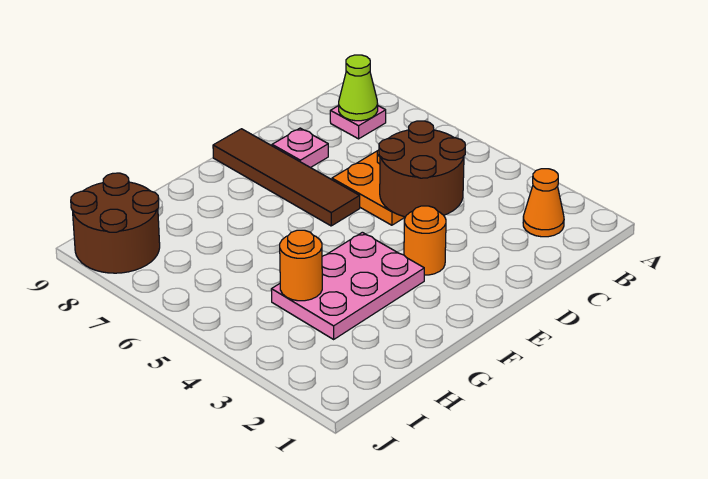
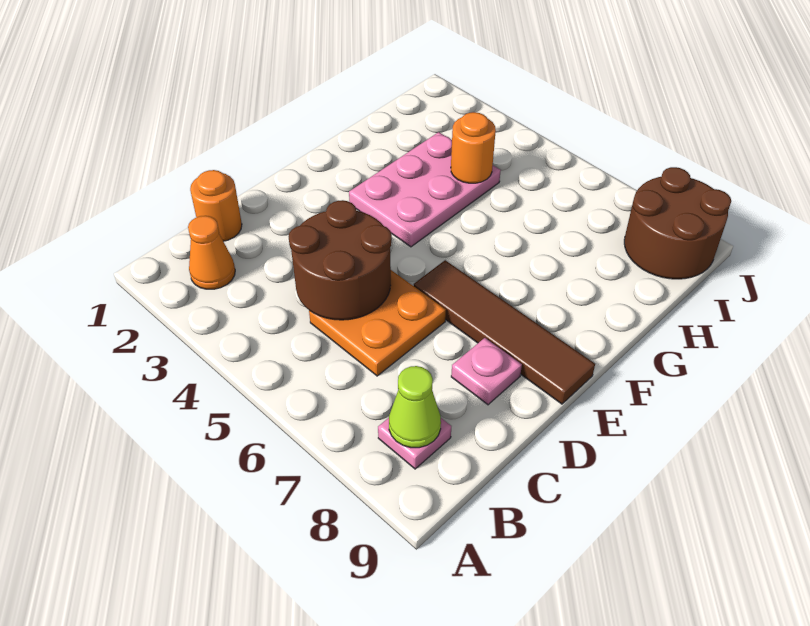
orange 1x1 round brick [404,206,446,275] -> orange 1x1 round brick moved to [190,170,242,241]

